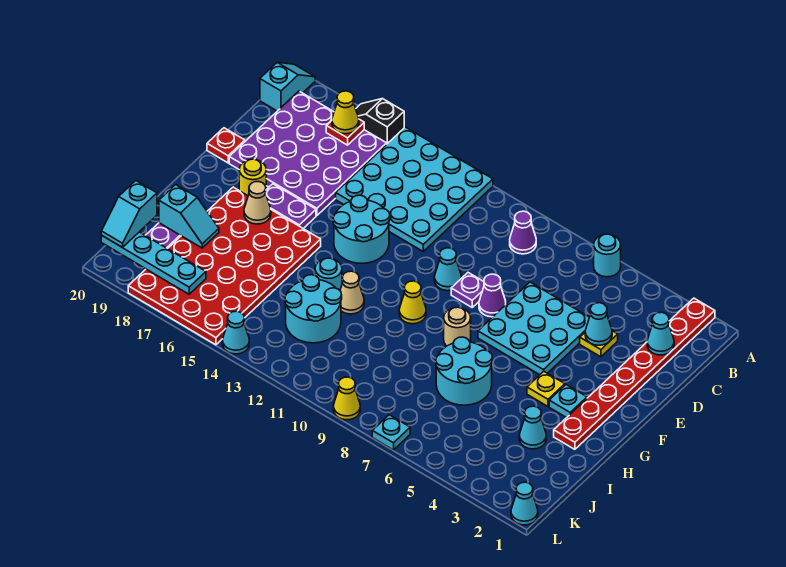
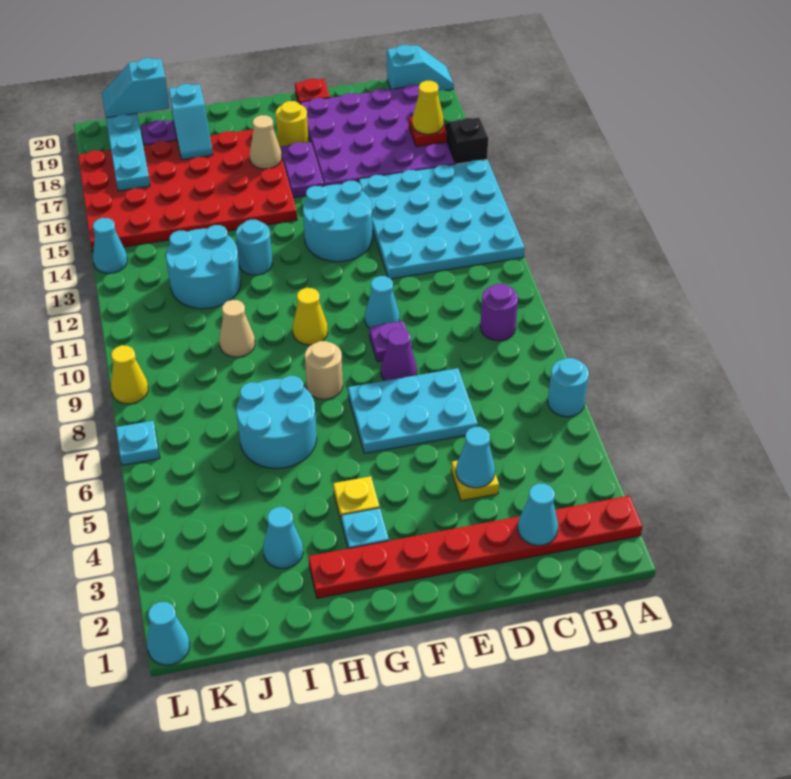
purple 1x1 cone [510,211,536,254] -> purple 1x1 round brick [480,284,518,341]
cyan 3x3 plate [478,282,589,375] -> cyan 2x3 plate [348,368,478,453]
tan 1x1 cone [340,271,364,314] -> tan 1x1 cone moved to [219,300,255,357]

